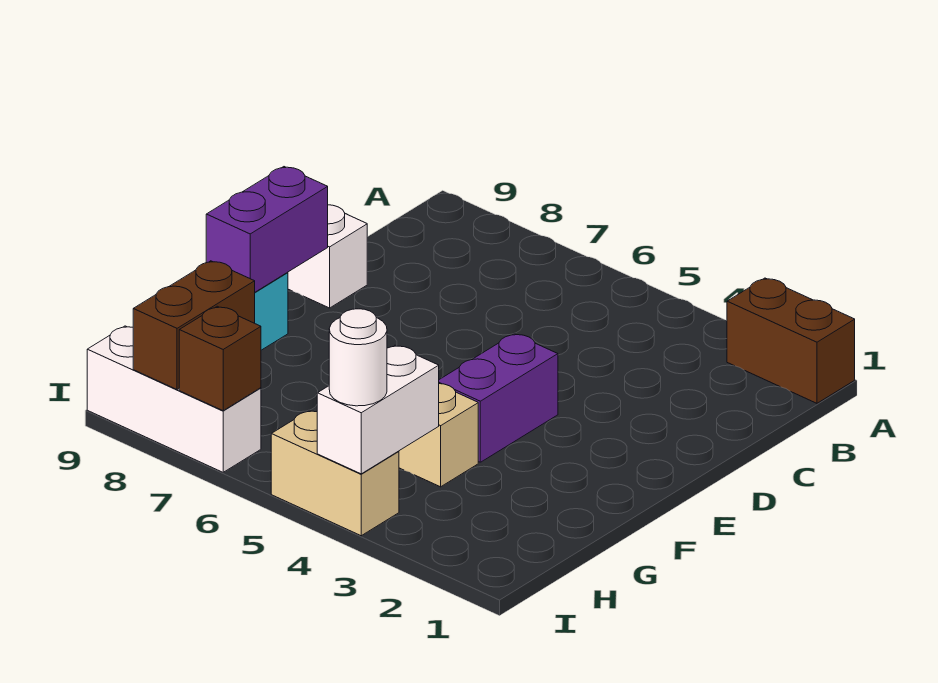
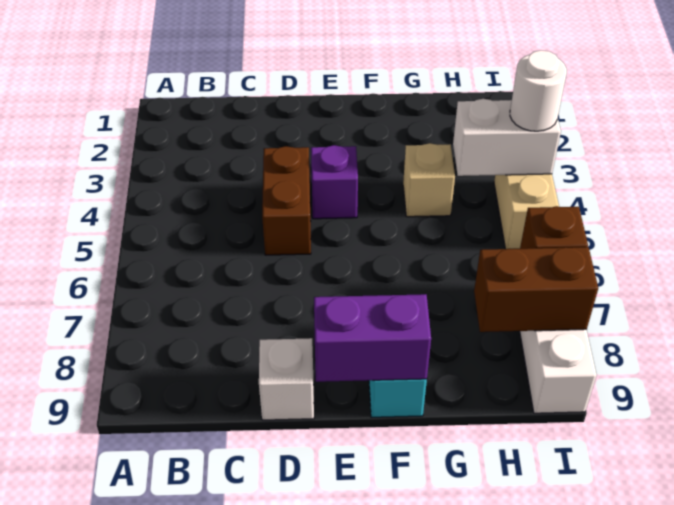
brown 1x2 brick [727,278,855,403] -> brown 1x2 brick moved to [262,146,311,255]
purple 1x2 brick [439,334,558,462] -> purple 1x1 brick [311,145,358,219]

